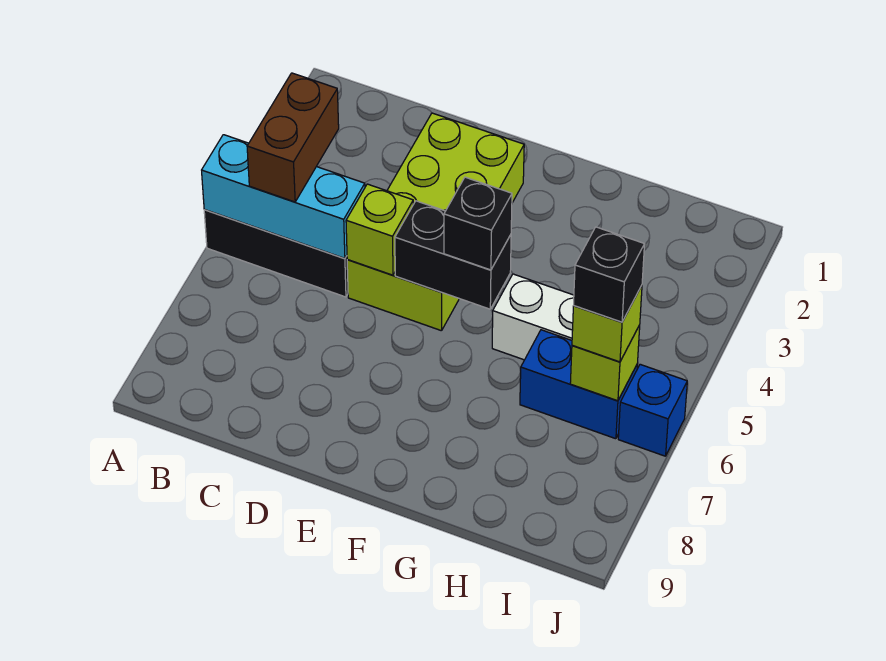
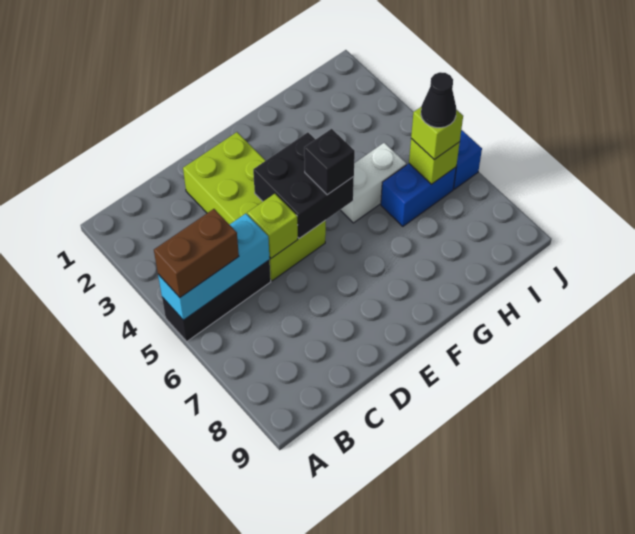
brown 1x2 brick [247,73,339,202] -> brown 1x2 brick turned to [154,209,239,297]
black 1x2 brick [395,201,511,309] -> black 2x2 brick [253,132,354,239]
black 1x1 brick [574,227,645,322] -> black 1x1 cone [421,72,456,128]

